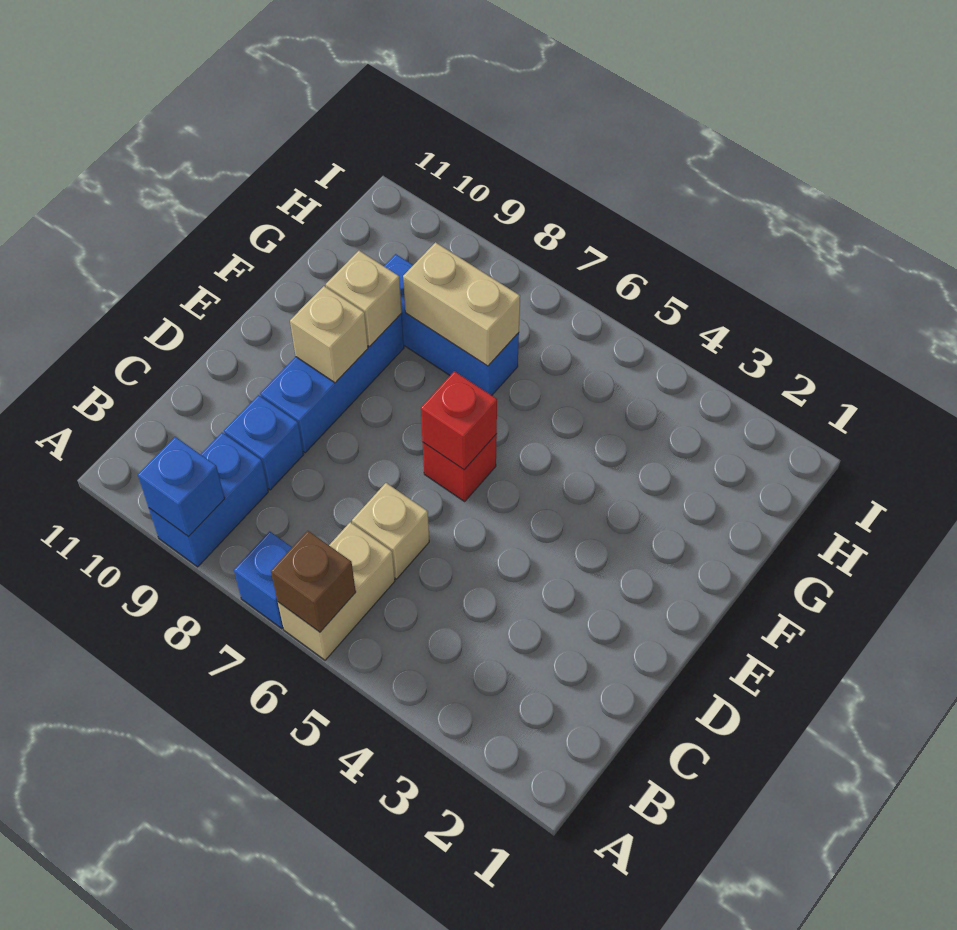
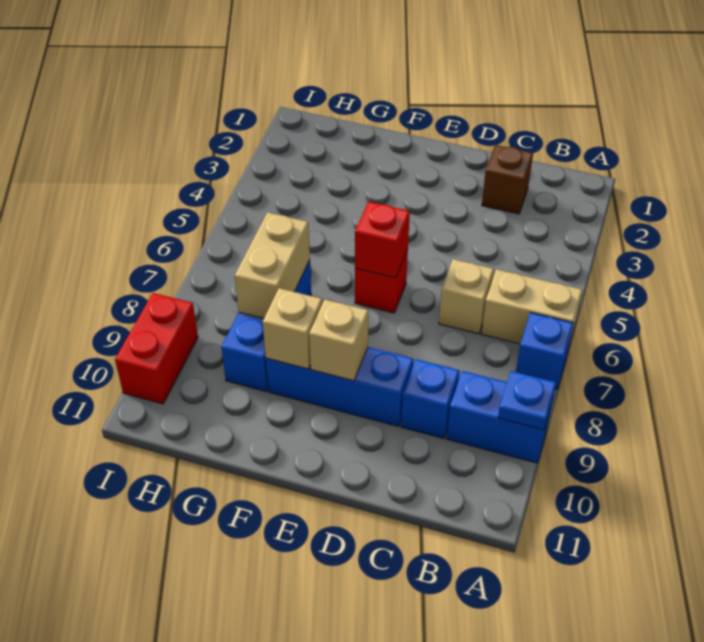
brown 1x1 brick [271,531,356,632] -> brown 1x1 brick moved to [482,145,533,214]
blue 1x1 brick [138,437,225,536] -> blue 1x1 plate [498,371,556,430]
none -> red 1x2 brick [115,293,198,404]

